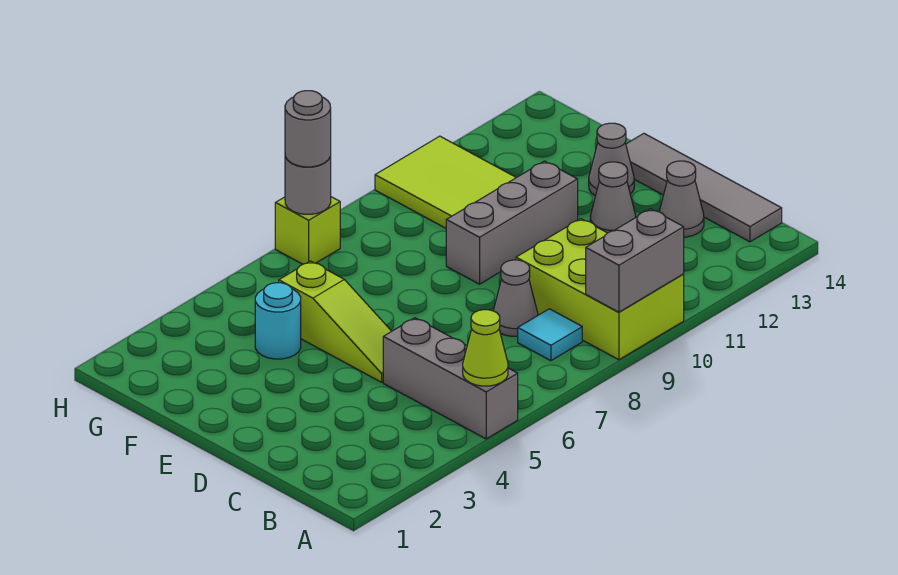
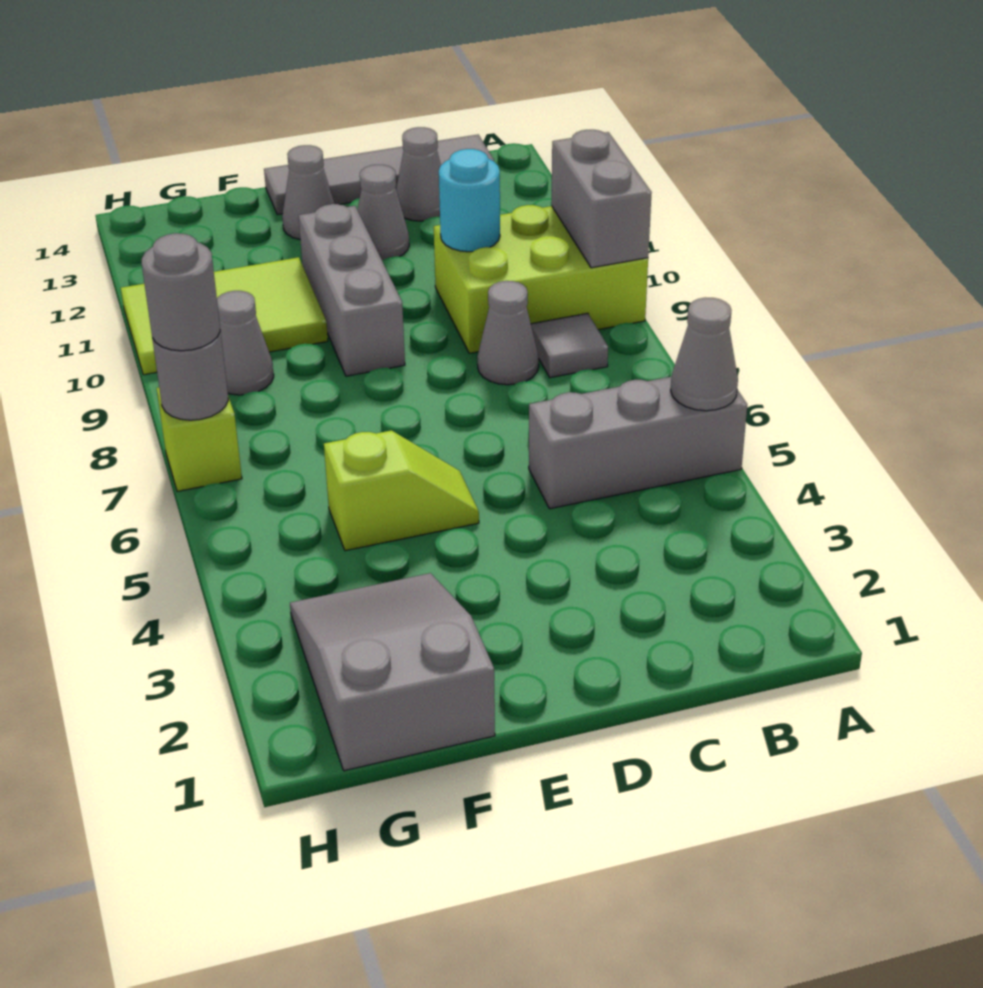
lime 1x1 cone [463,310,508,386] -> grey 1x1 cone [671,297,738,411]
cyan 1x1 tile [518,309,582,361] -> grey 1x1 tile [531,313,608,378]
lime 1x3 slope [279,261,392,382] -> lime 1x2 slope [324,430,479,551]
none -> grey 2x3 slope [290,573,495,771]
cyan 1x1 round brick [255,283,301,359] -> cyan 1x1 round brick moved to [439,149,500,252]
none -> grey 1x1 cone [217,291,274,395]

